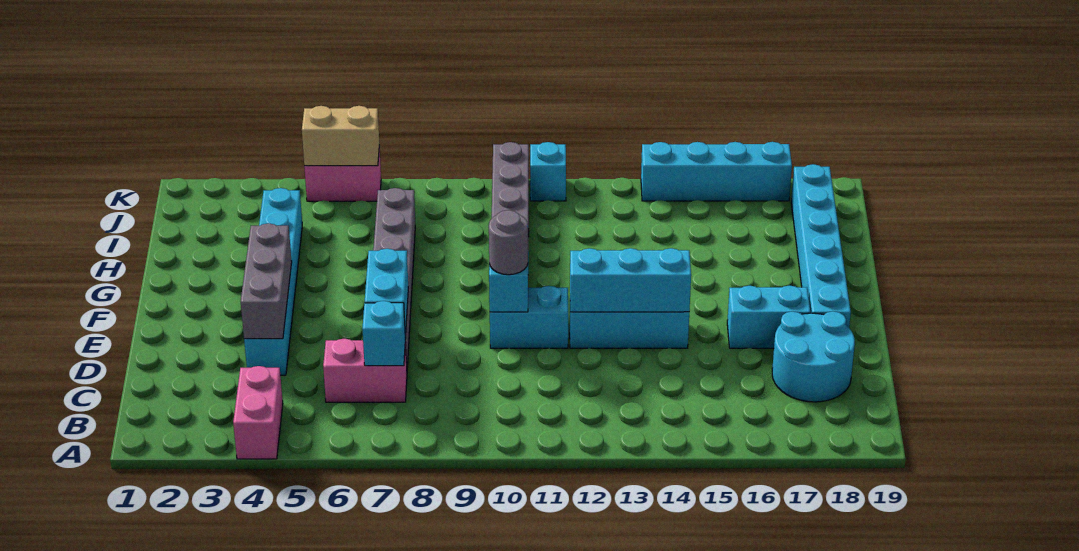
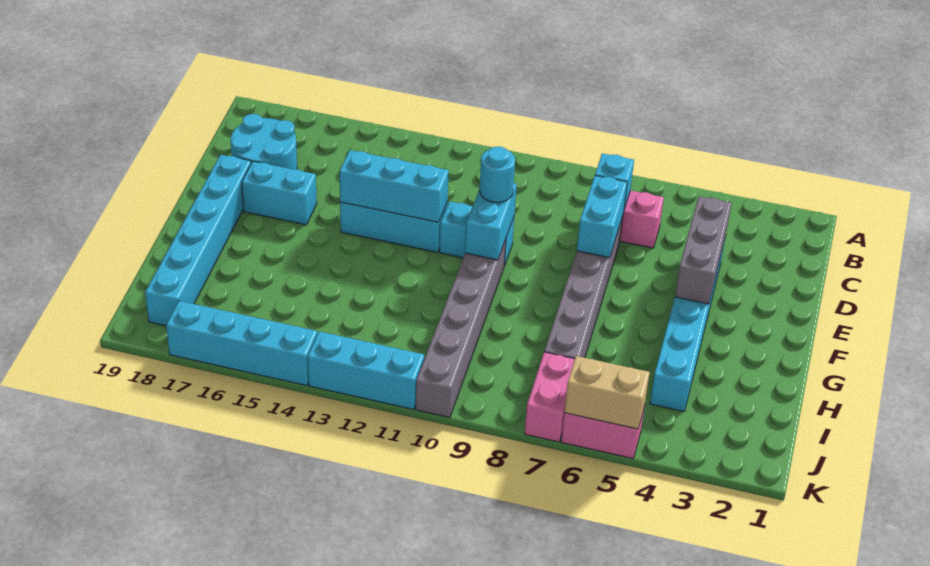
pink 1x2 brick [233,366,283,459] -> pink 1x2 brick moved to [525,352,575,442]
grey 1x1 round brick [489,210,528,275] -> cyan 1x1 round brick [479,147,515,202]
cyan 1x1 brick [530,142,566,201] -> cyan 1x3 brick [308,331,424,410]

